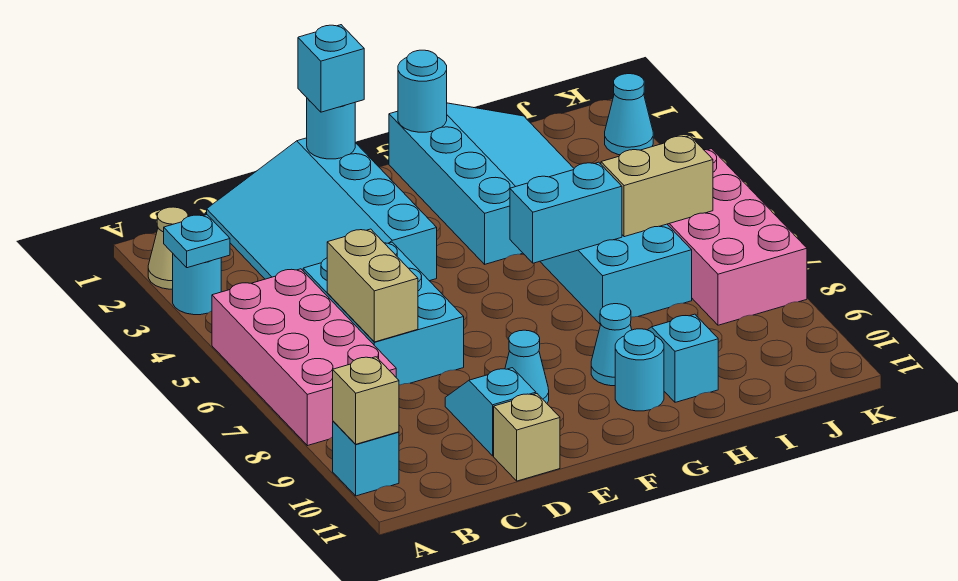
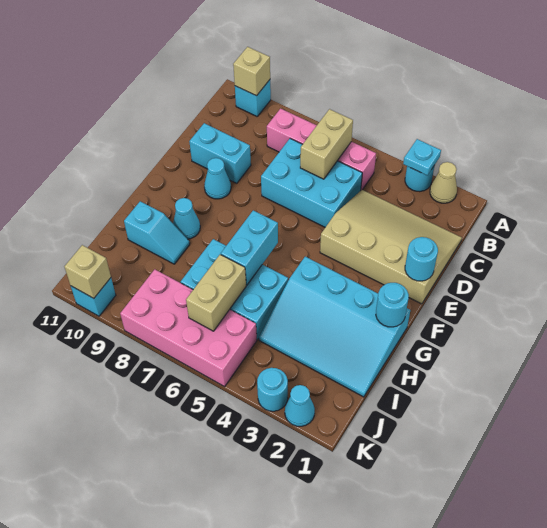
pink 2x4 brick [212,269,396,446] -> pink 1x4 brick [267,109,376,190]
cyan 3x4 slope [207,138,437,281] -> tan 3x4 slope [320,190,462,304]
tan 1x2 brick [327,229,418,342] -> tan 1x2 brick turned to [300,109,353,179]
cyan 1x2 slope [445,368,536,456] -> cyan 1x2 brick [189,123,251,183]
tan 1x1 brick [494,394,560,481] -> tan 1x1 brick moved to [65,245,111,298]
cyan 1x1 brick [298,25,364,112] -> cyan 1x1 brick moved to [71,278,116,316]
cyan 1x1 round brick [615,329,664,411] -> cyan 1x1 round brick moved to [257,368,288,411]

